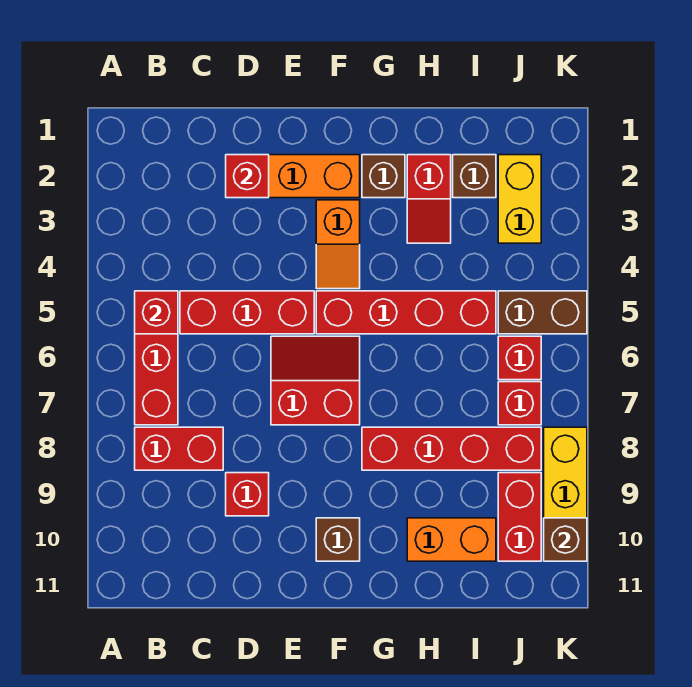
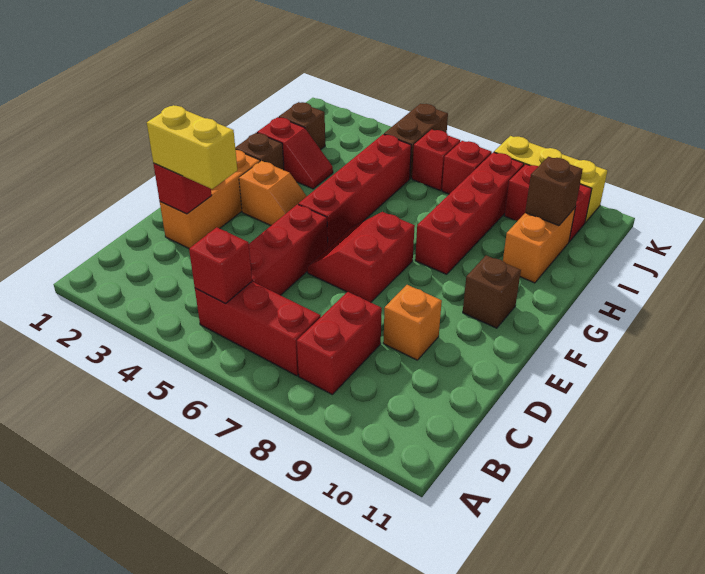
red 1x1 brick [226,473,269,516] -> orange 1x1 brick [383,285,442,360]
yellow 1x2 brick [498,155,541,243] -> yellow 1x2 brick moved to [147,105,237,189]
brown 1x1 brick [544,518,587,561] -> brown 1x1 brick moved to [525,157,583,226]

